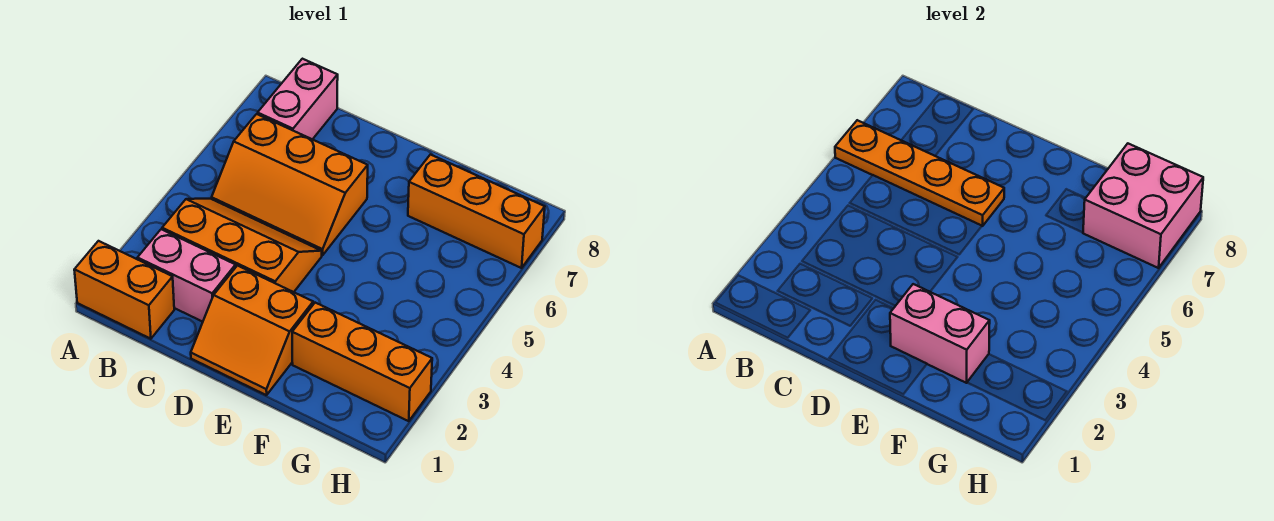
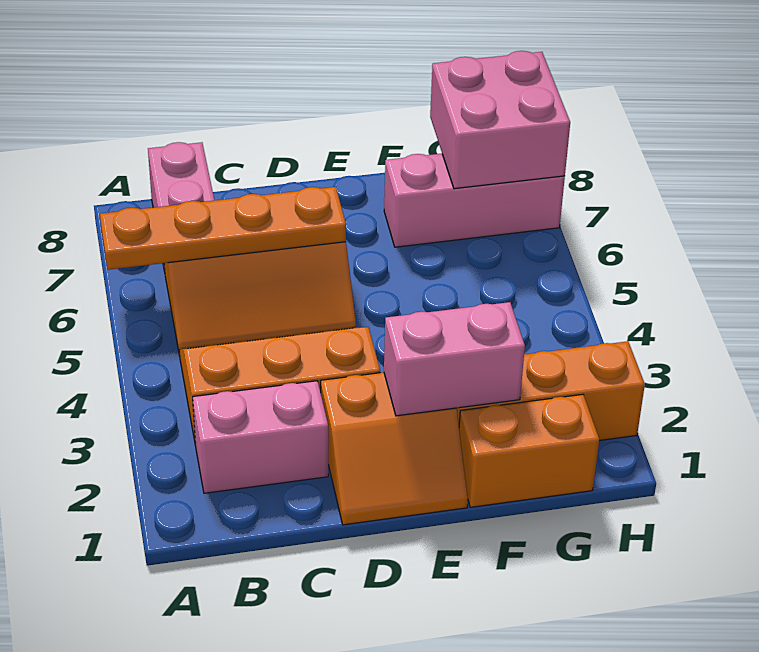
orange 1x2 brick [74,241,174,339] -> orange 1x2 brick moved to [459,394,599,507]
orange 1x3 brick [408,155,545,268] -> pink 1x3 brick [384,154,565,247]

